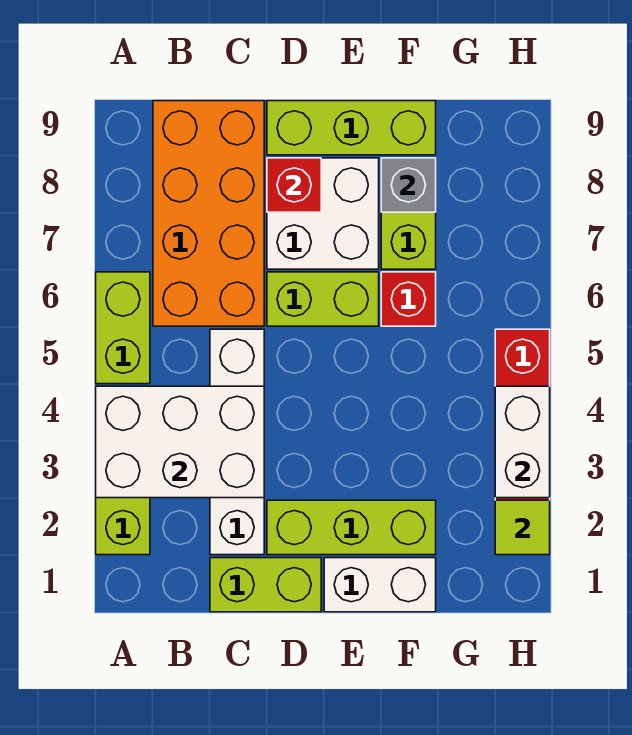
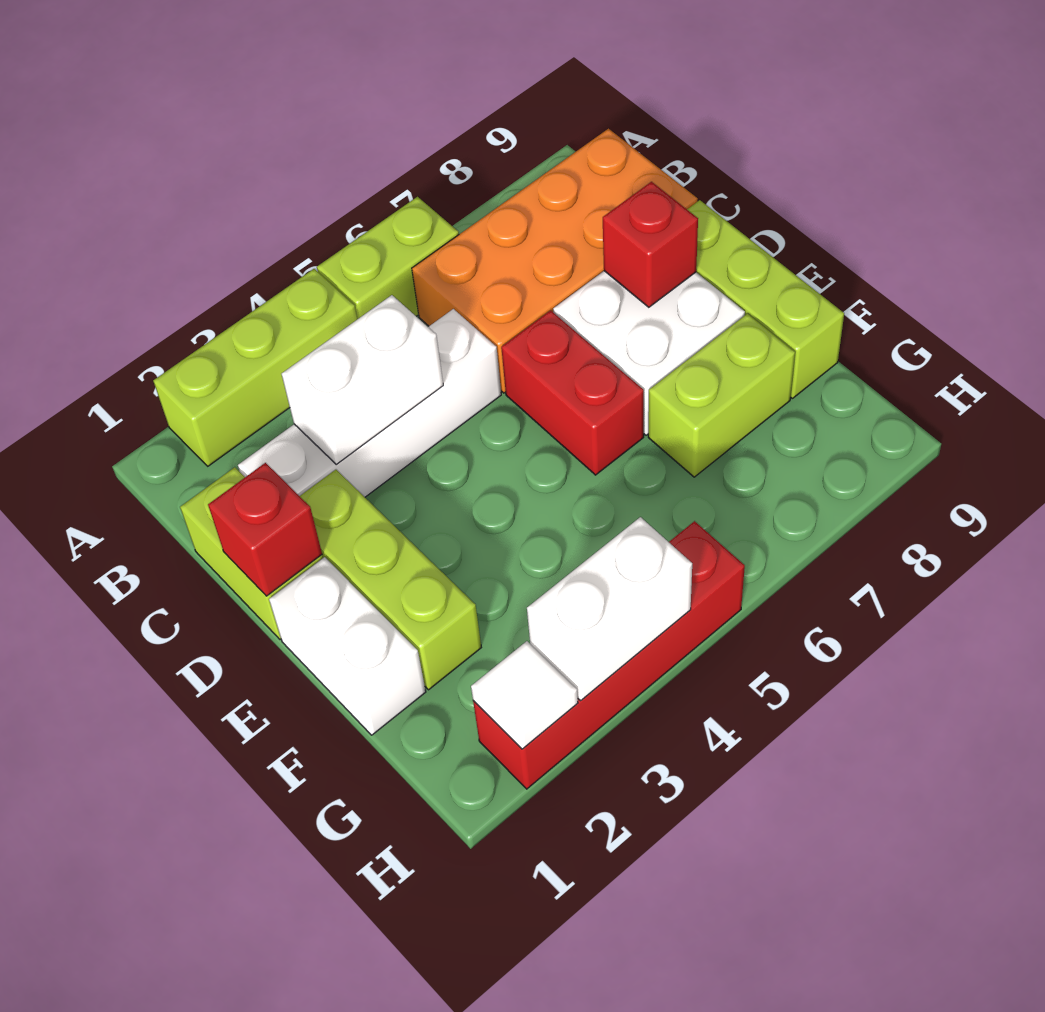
white 2x3 brick [96,386,264,498] -> white 1x2 brick [282,295,443,465]
lime 1x2 brick [267,272,379,326] -> red 1x2 brick [501,310,644,475]
red 1x1 brick [381,272,436,326] -> red 1x1 brick moved to [208,463,322,596]
grey 1x1 brick [381,158,436,212] -> none
lime 1x1 tile [495,500,550,555] -> white 1x1 tile [471,641,578,749]

